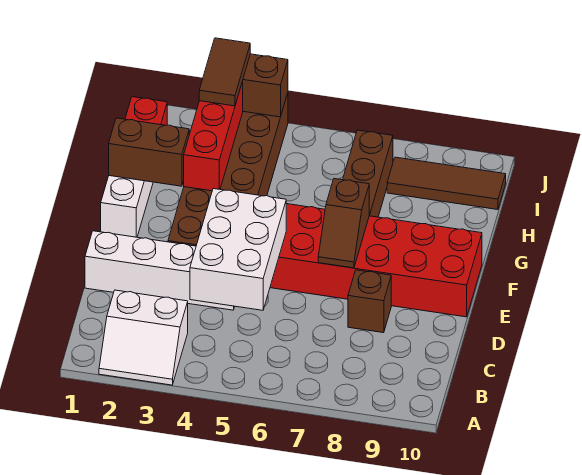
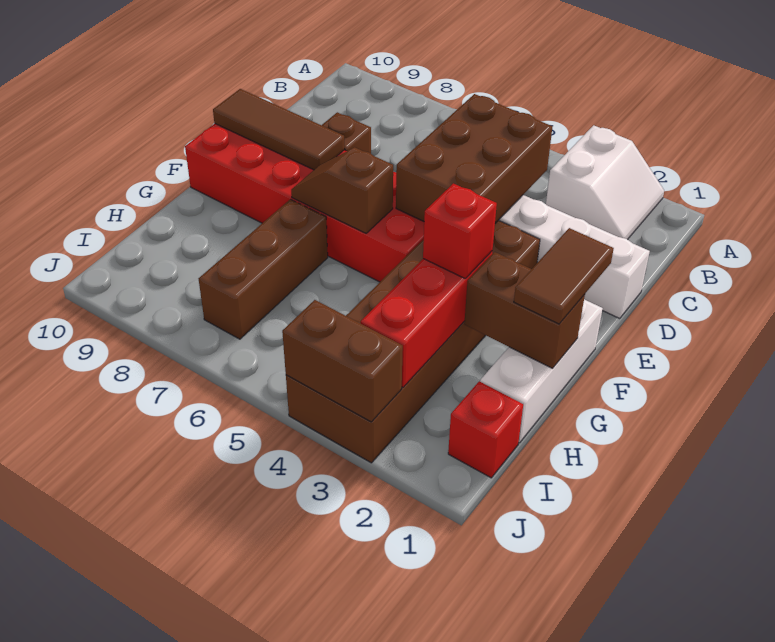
white 2x2 slope [99,290,188,385] -> white 2x2 slope turned to [546,125,664,240]
white 2x3 brick [190,189,286,310] -> brown 2x3 brick [396,94,552,223]
brown 1x2 slope [318,179,369,268] -> brown 1x2 slope turned to [291,147,393,233]
none -> red 1x1 brick [423,183,497,278]
brown 1x2 tile [199,38,250,106] -> brown 1x2 tile moved to [514,228,614,324]
brown 1x3 tile [387,157,506,210] -> brown 1x3 tile moved to [213,89,345,170]

